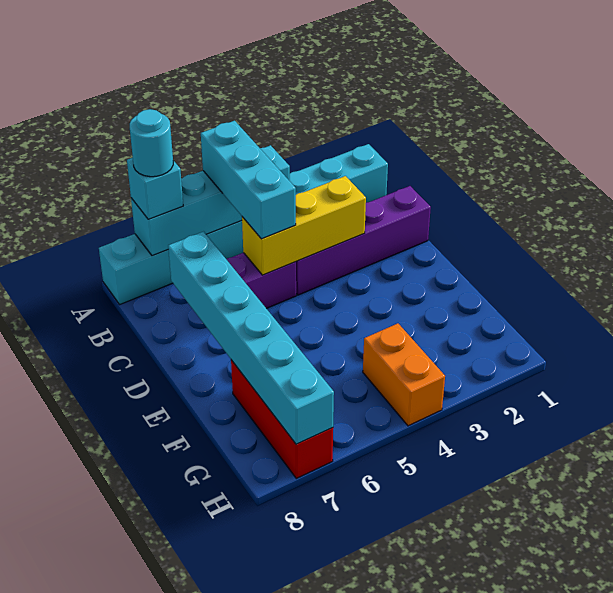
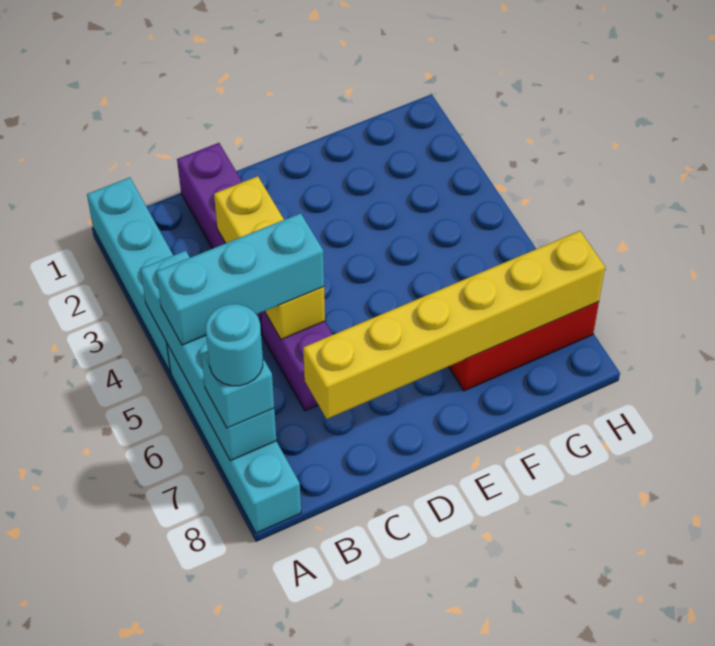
cyan 1x6 brick [168,232,334,444] -> yellow 1x6 brick [303,231,605,419]
orange 1x2 brick [363,323,445,426] -> none

